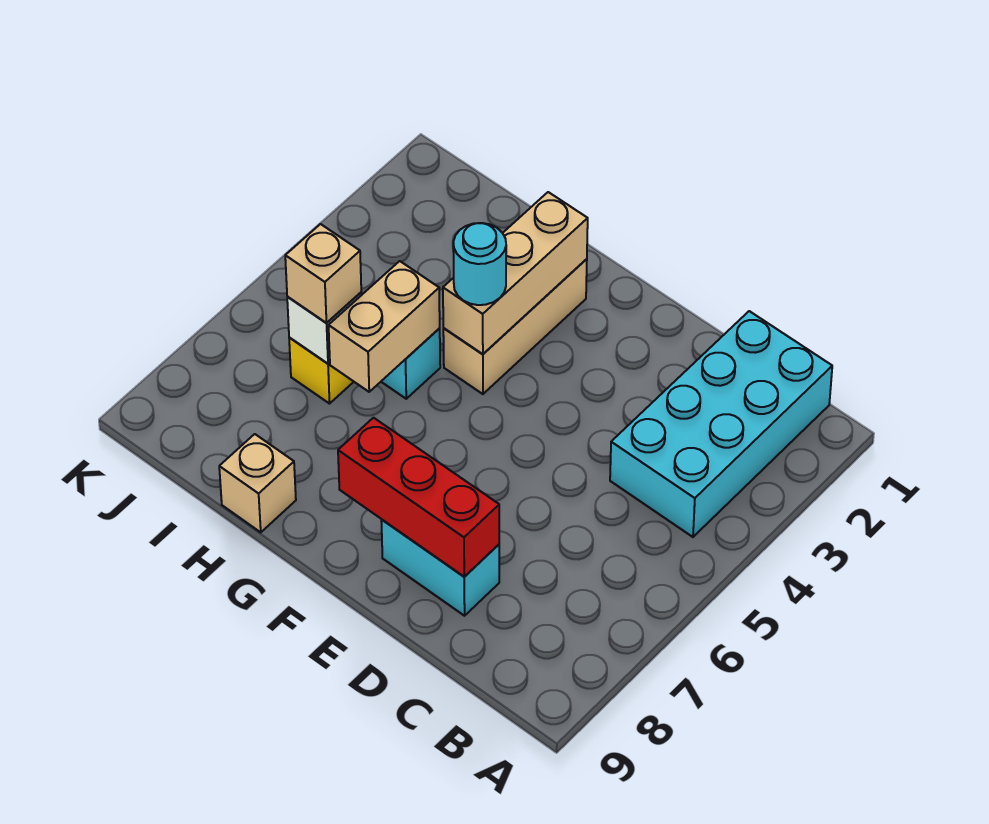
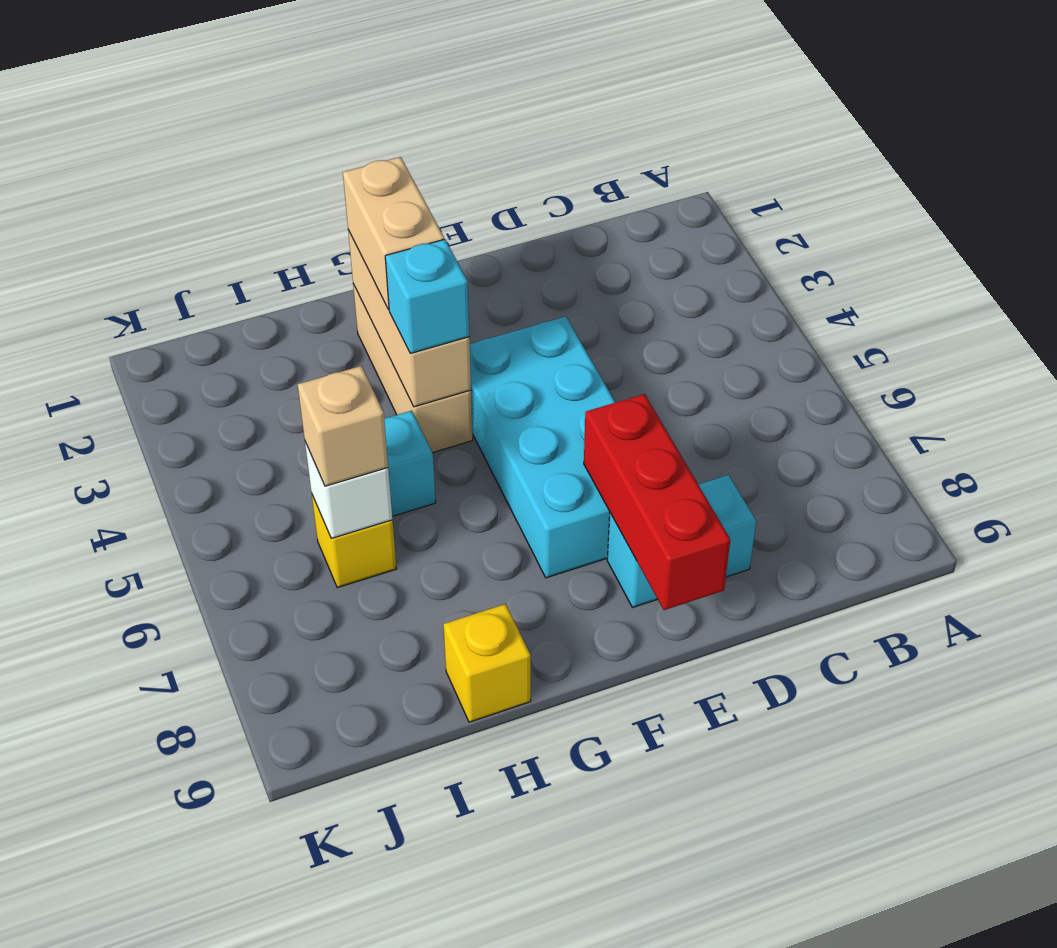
cyan 2x4 brick [610,311,832,537] -> cyan 2x4 brick moved to [470,317,616,578]
red 1x3 brick [338,418,499,577] -> red 1x3 brick turned to [584,394,730,610]
cyan 1x1 round brick [453,223,506,305] -> cyan 1x1 brick [385,239,469,354]
tan 1x2 brick [329,261,440,392] -> tan 1x2 brick moved to [343,157,444,310]
tan 1x1 brick [219,434,296,532] -> yellow 1x1 brick [443,604,531,722]

